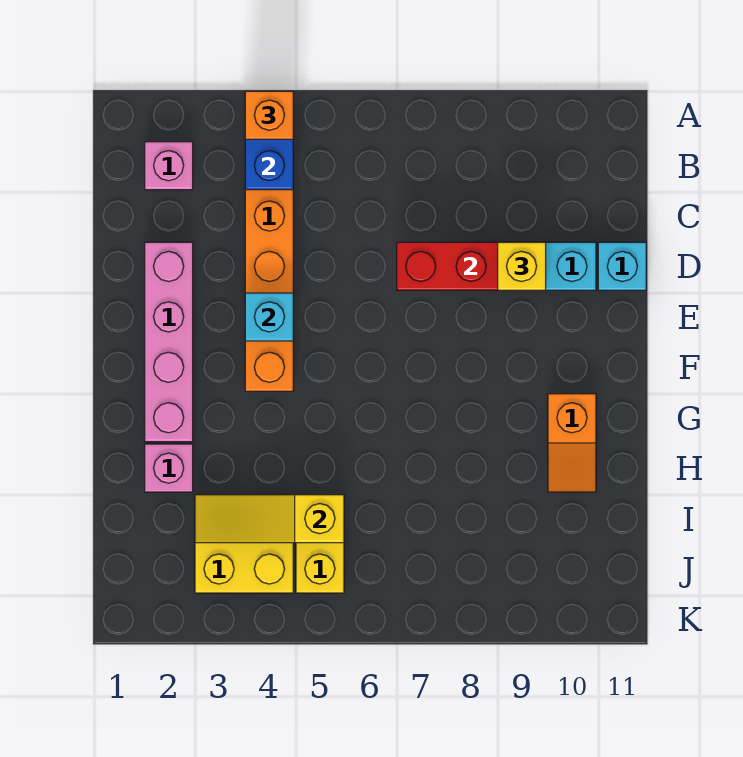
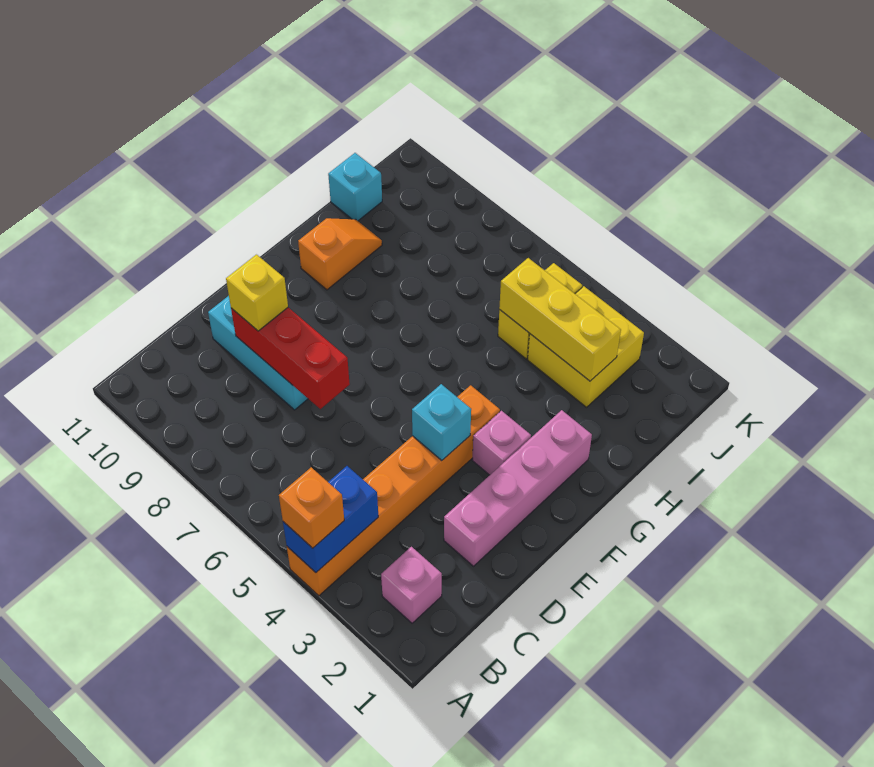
cyan 1x1 brick [598,242,646,290] -> cyan 1x1 brick moved to [328,153,382,221]
pink 1x1 brick [145,444,193,492] -> pink 1x1 brick moved to [472,411,531,475]
yellow 1x3 slope [195,495,344,543] -> yellow 1x3 brick [499,258,621,381]

